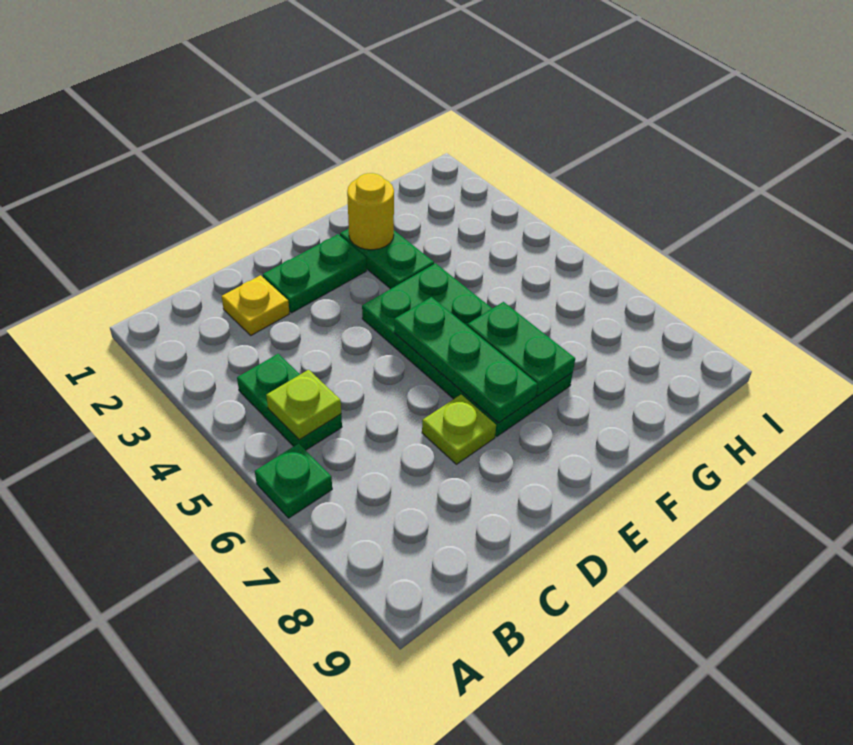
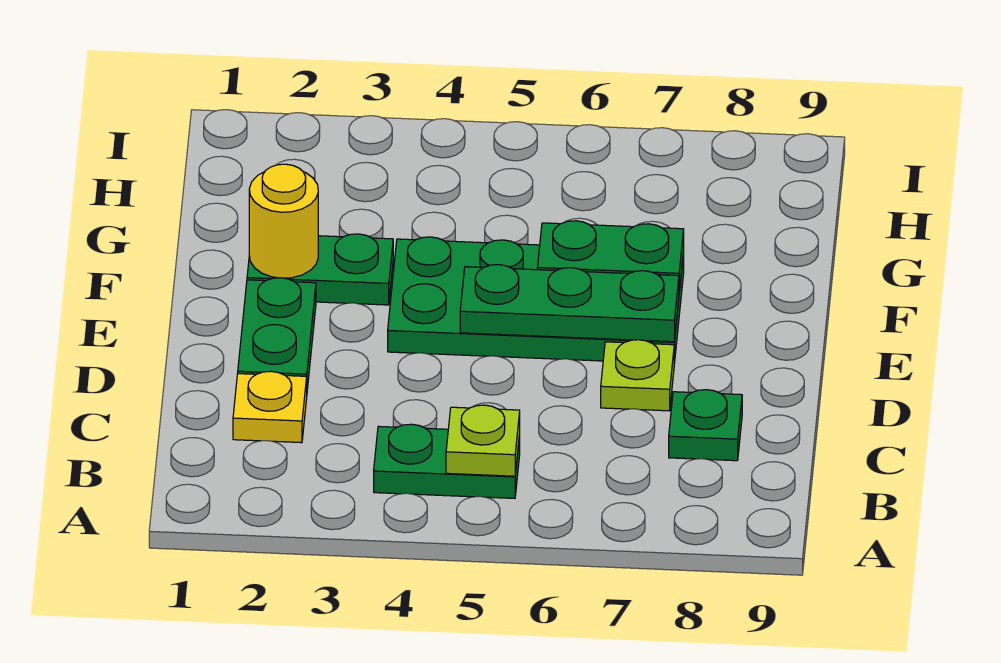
green 1x1 plate [255,443,332,518] -> green 1x1 plate moved to [669,390,742,461]

